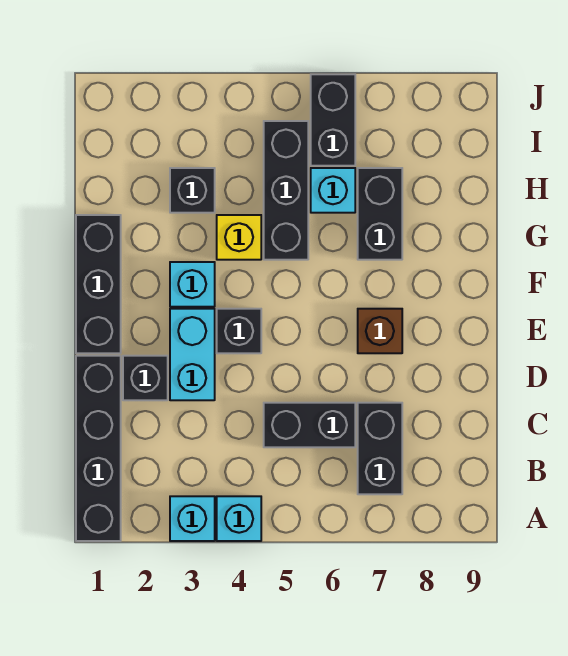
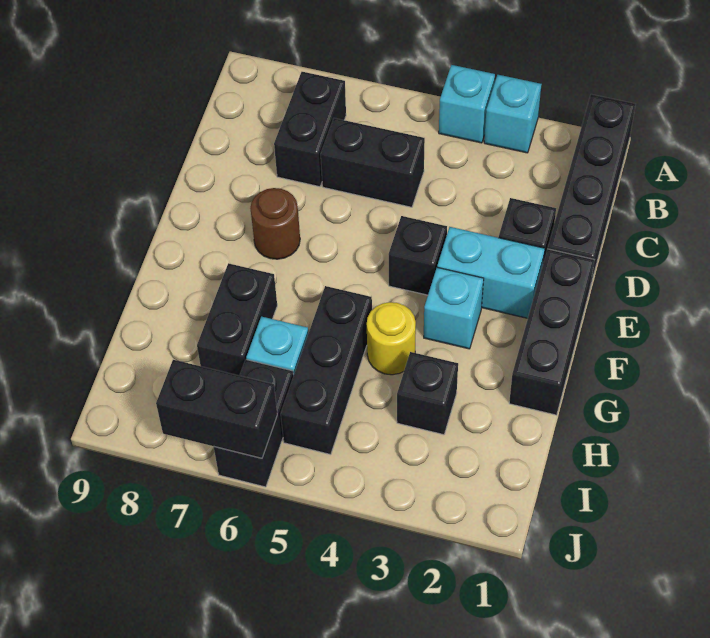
cyan 1x2 brick [170,309,215,400] -> cyan 1x2 brick turned to [437,227,545,318]
brown 1x1 brick [358,309,402,353] -> brown 1x1 round brick [250,188,300,259]
yellow 1x1 brick [217,215,261,260] -> yellow 1x1 round brick [367,302,416,375]
none -> black 1x2 brick [156,360,277,458]

